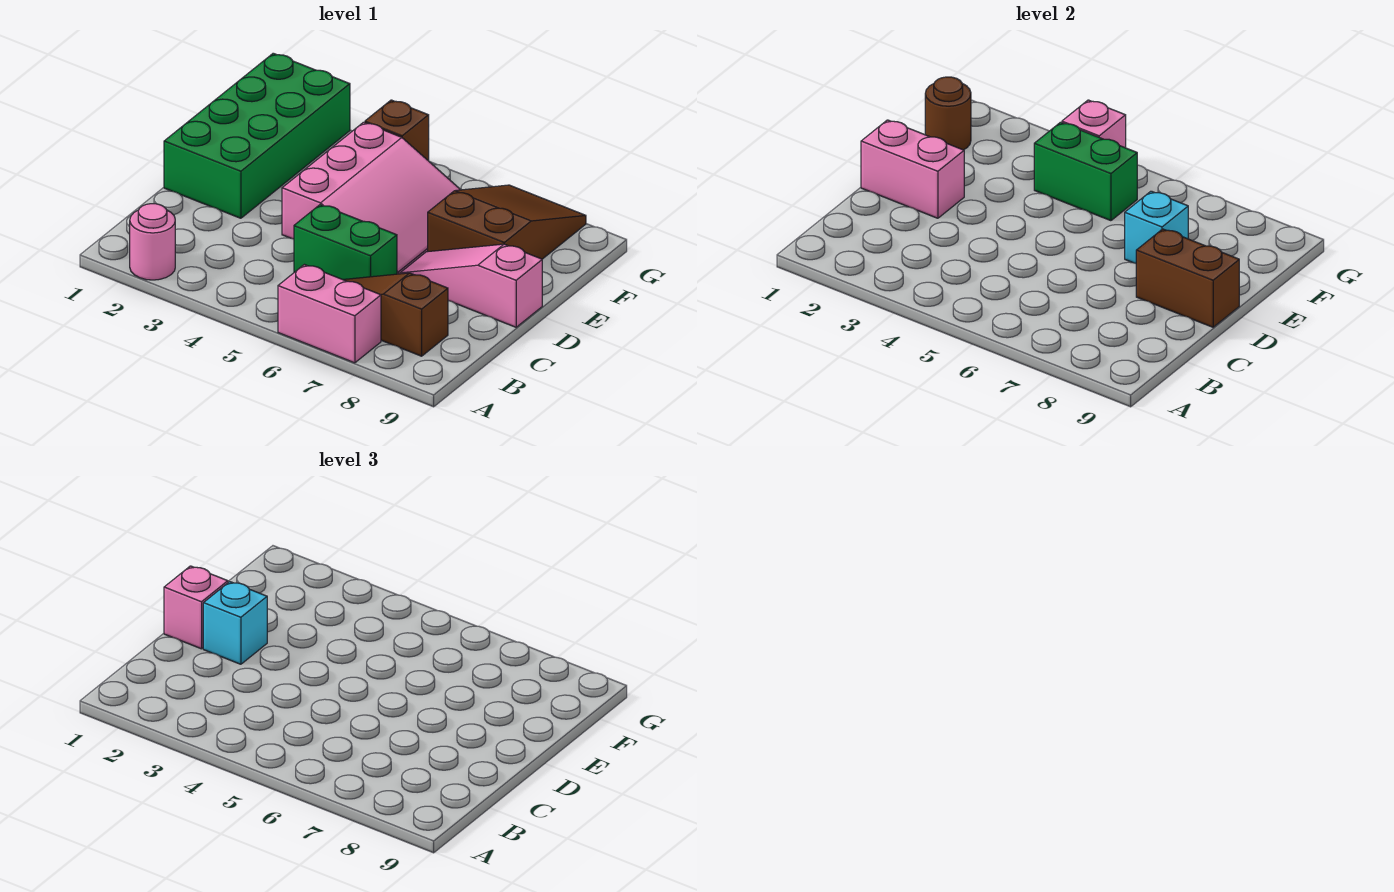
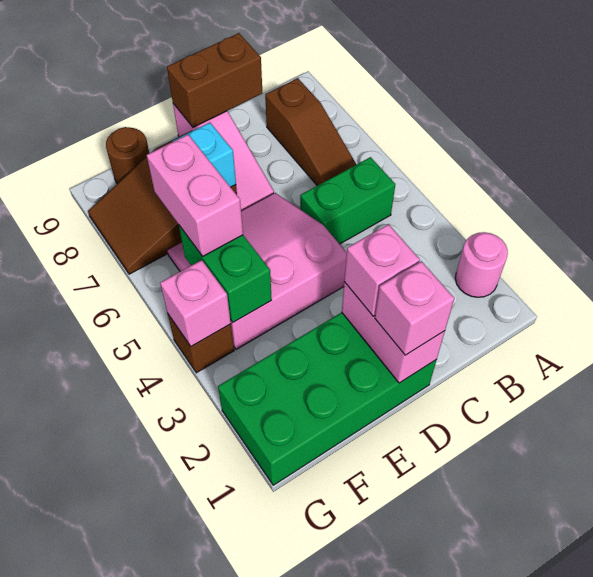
pink 1x2 brick [278,265,381,363] -> pink 1x2 brick moved to [147,135,243,256]
green 1x2 brick [294,205,397,280] -> green 1x2 brick turned to [300,157,395,244]
cyan 1x1 brick [203,582,267,664] -> pink 1x1 brick [344,224,420,316]
brown 1x2 brick [1136,229,1239,327] -> brown 1x2 brick turned to [167,33,262,127]
brown 1x1 round brick [925,77,971,150] -> brown 1x1 round brick moved to [106,127,149,184]

